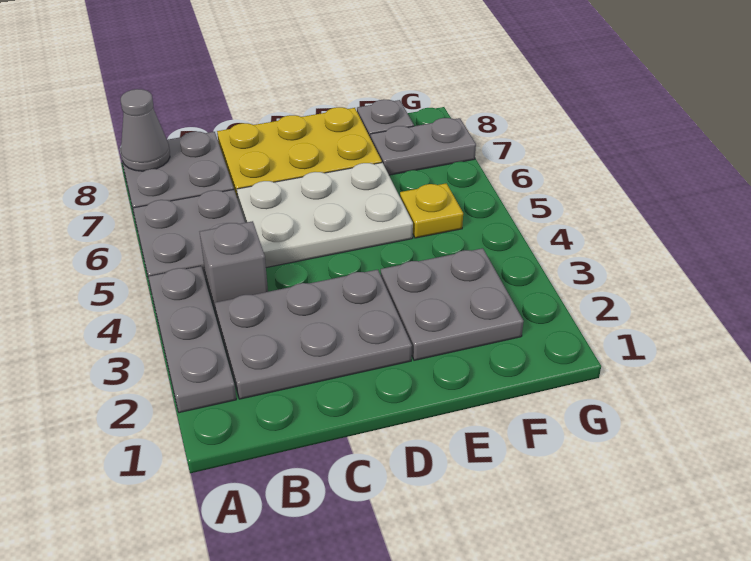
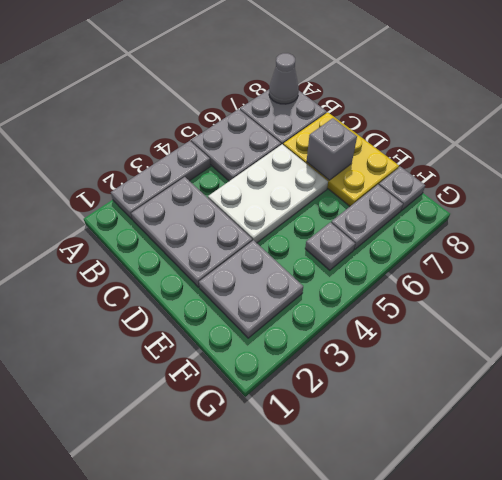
grey 1x1 brick [200,221,268,314] -> grey 1x1 brick moved to [307,118,357,180]
white 2x3 plate [237,163,413,268] -> white 2x3 plate turned to [208,144,328,243]
yellow 1x1 plate [400,183,463,238] -> grey 1x1 plate [305,222,355,270]
grey 1x2 plate [371,118,476,175] -> grey 1x2 plate turned to [331,185,403,249]

